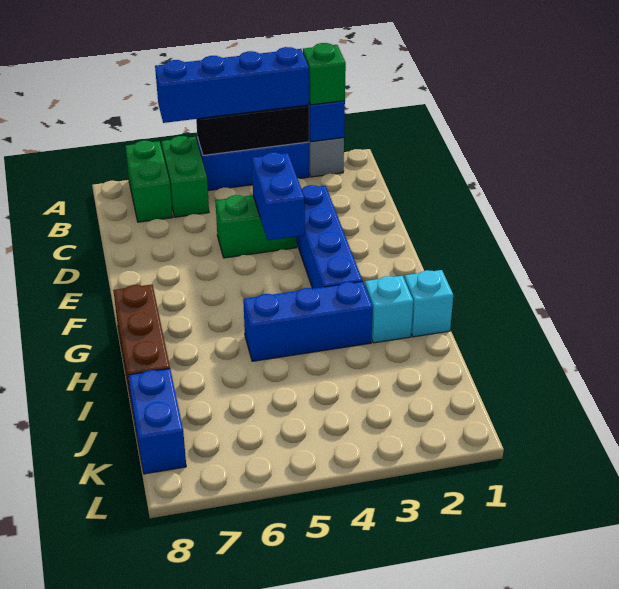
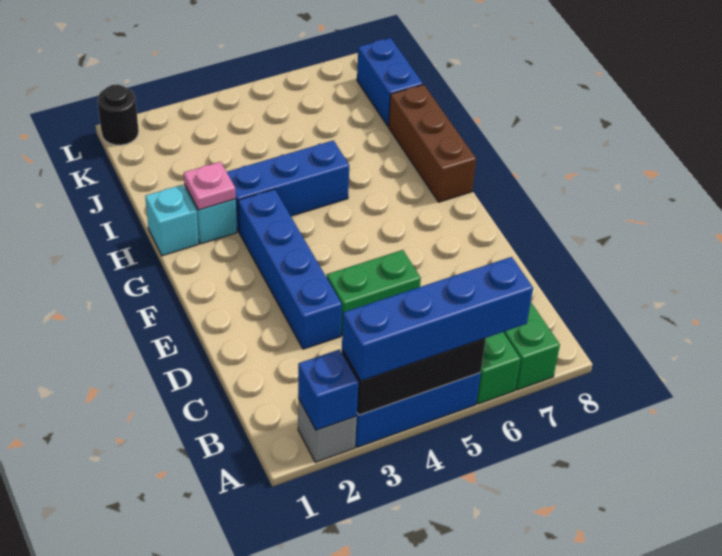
green 1x1 brick [303,43,346,105] -> none
blue 1x2 brick [252,152,305,240] -> none
none -> pink 1x1 plate [184,162,236,210]
none -> black 1x1 round brick [97,84,139,145]

